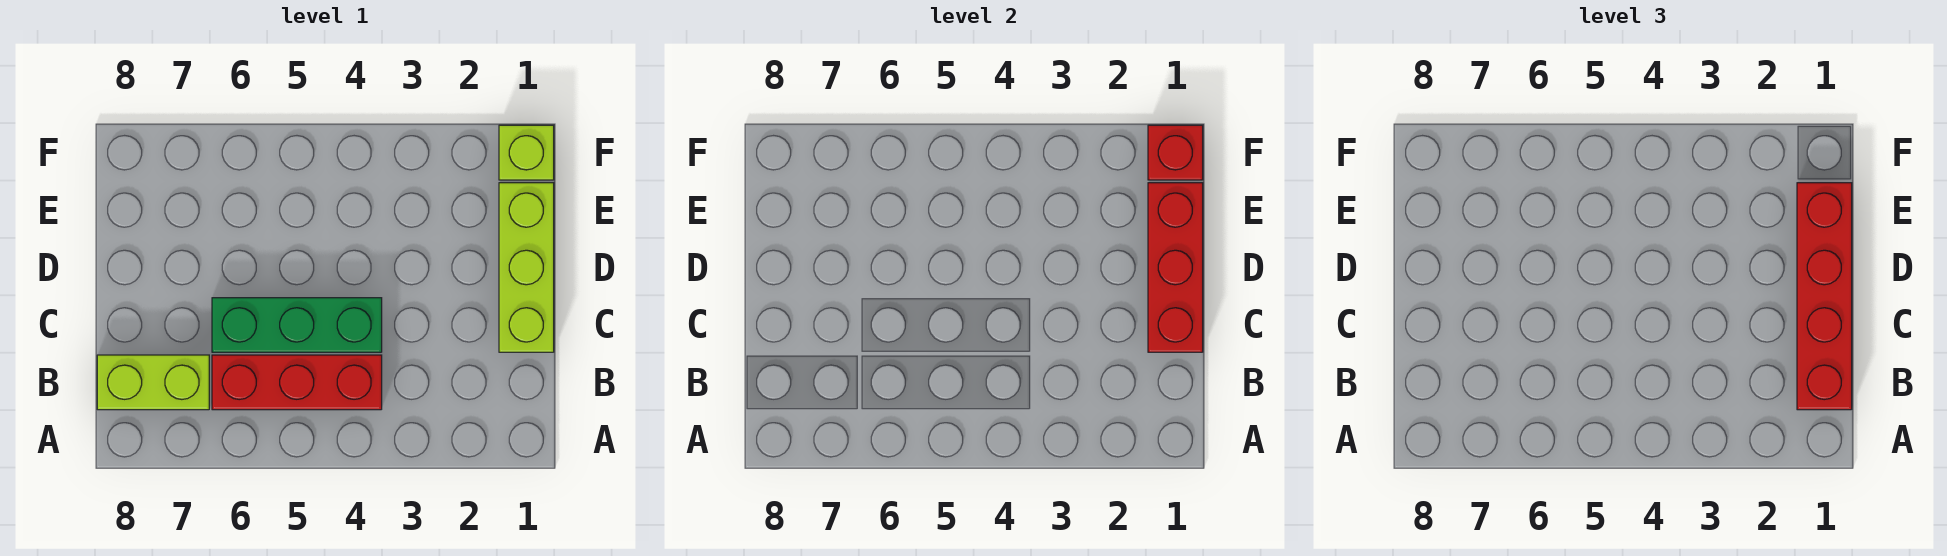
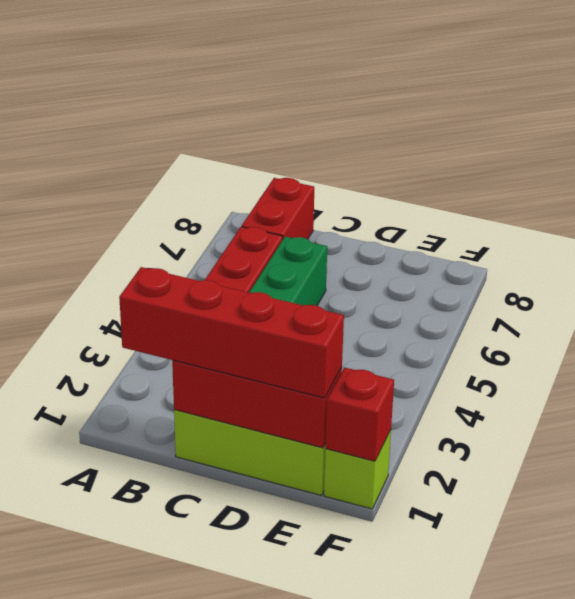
lime 1x2 brick [97,355,209,410] -> red 1x2 brick [242,178,314,239]

